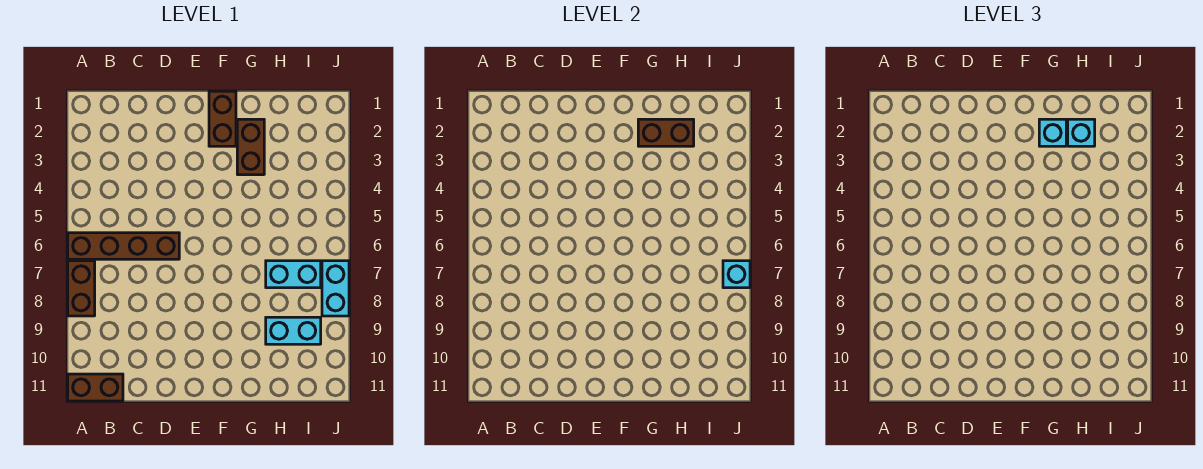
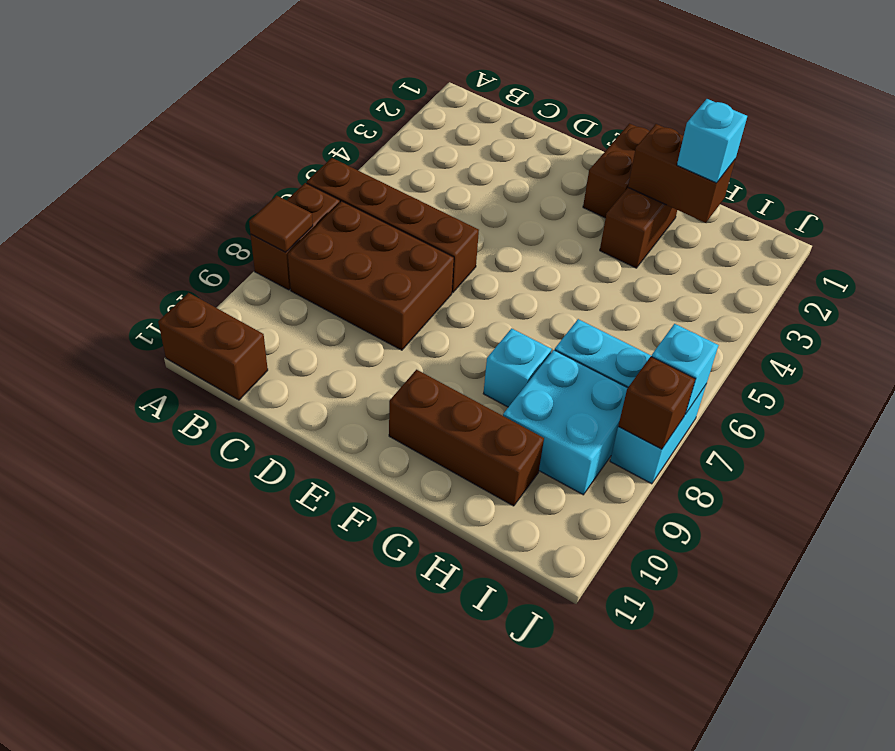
none -> brown 1x1 tile [249,196,313,252]
none -> brown 2x3 brick [288,201,454,350]
none -> brown 1x3 brick [389,370,544,506]
cyan 1x1 brick [1039,119,1066,146] -> cyan 1x1 brick moved to [483,328,552,407]
cyan 1x2 brick [266,317,321,344] -> cyan 2x2 brick [503,350,627,495]
none -> brown 1x1 brick [618,357,695,449]

